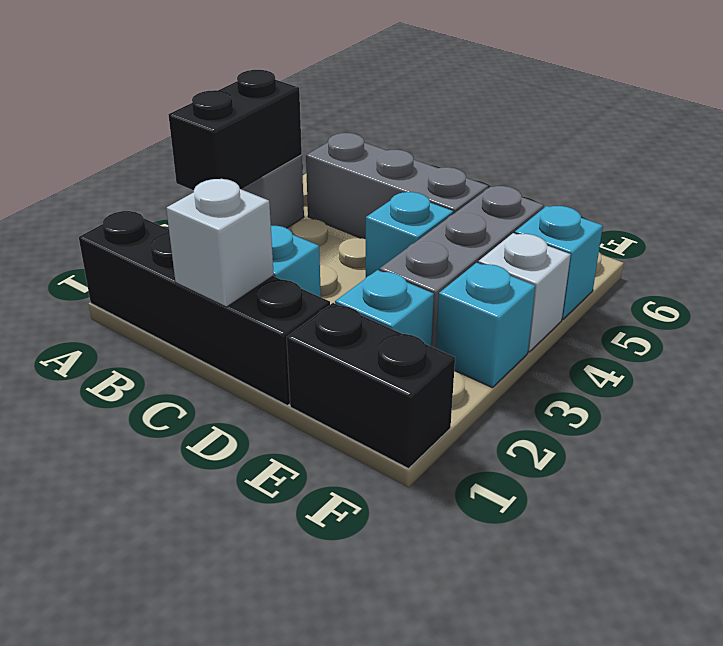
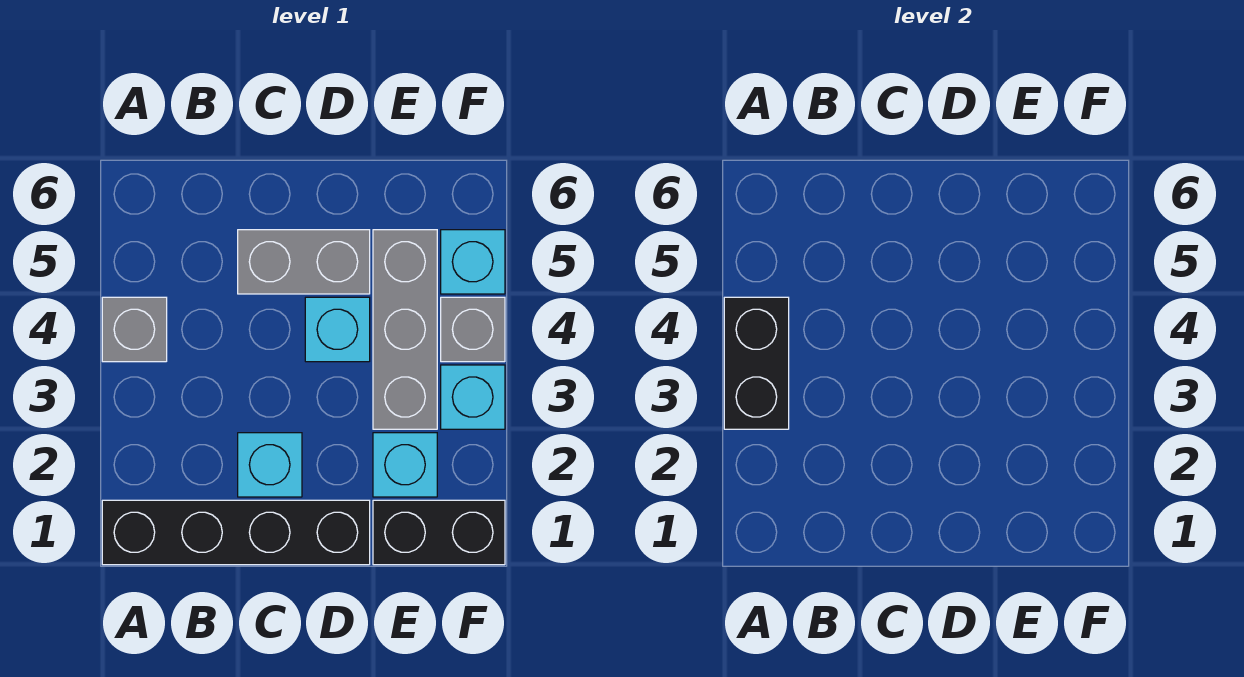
grey 1x3 brick [306,133,488,239] -> grey 1x2 brick [238,230,370,294]
white 1x1 brick [166,179,274,307] -> none
white 1x1 brick [478,233,571,352] -> grey 1x1 brick [441,297,505,362]

